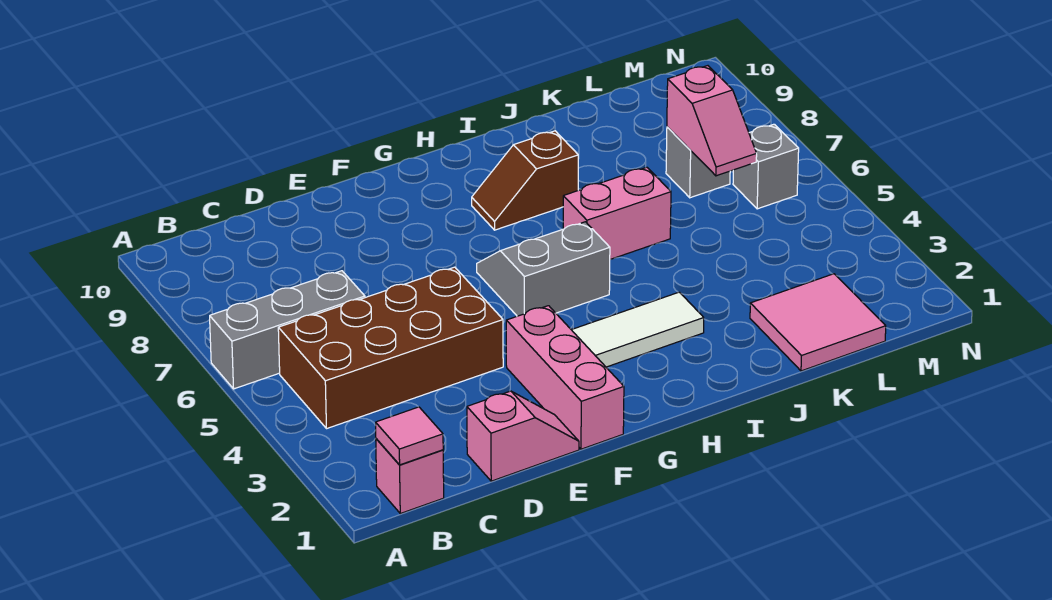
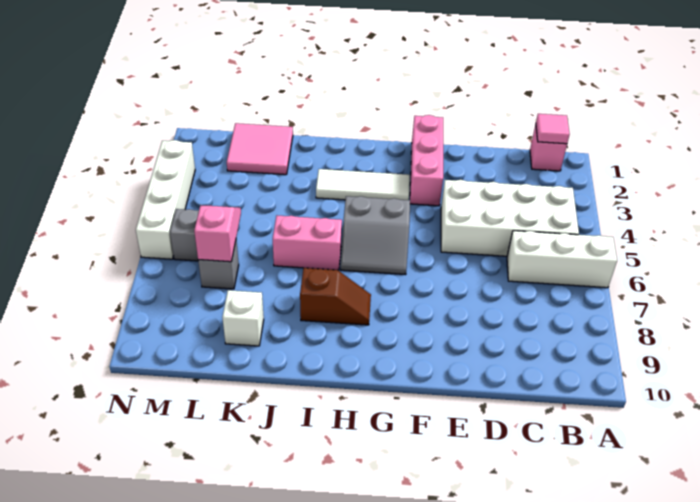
grey 1x3 brick [210,271,365,389] -> white 1x3 brick [507,231,617,288]
brown 2x4 brick [278,267,503,429] -> white 2x4 brick [441,180,579,256]
pink 1x2 slope [467,391,579,481] -> none
none -> white 1x1 brick [222,290,264,346]
none -> white 1x4 brick [136,140,195,259]

